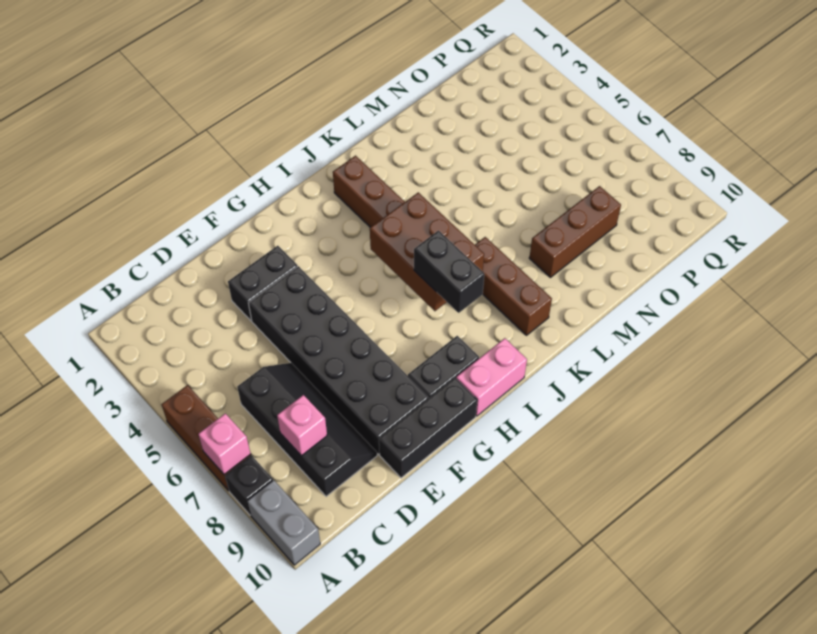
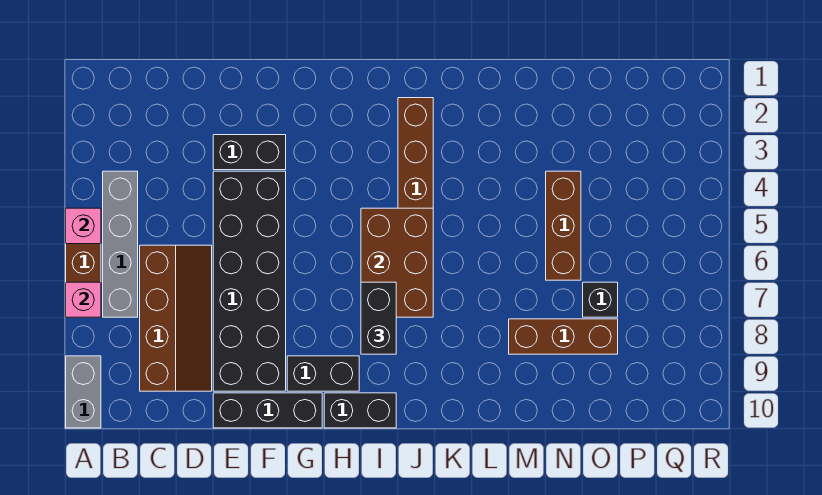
black 1x1 brick [225,456,273,515] -> black 1x1 brick moved to [583,282,618,317]
none -> grey 1x4 brick [103,171,138,317]
black 2x4 slope [237,363,377,497] -> brown 2x4 slope [140,245,212,391]
pink 1x1 brick [277,395,327,456] -> pink 1x1 brick moved to [66,208,101,244]
pink 1x2 brick [456,338,527,416] -> black 1x2 brick [324,393,396,428]
brown 1x3 brick [475,237,552,335] -> brown 1x3 brick moved to [546,171,581,280]

